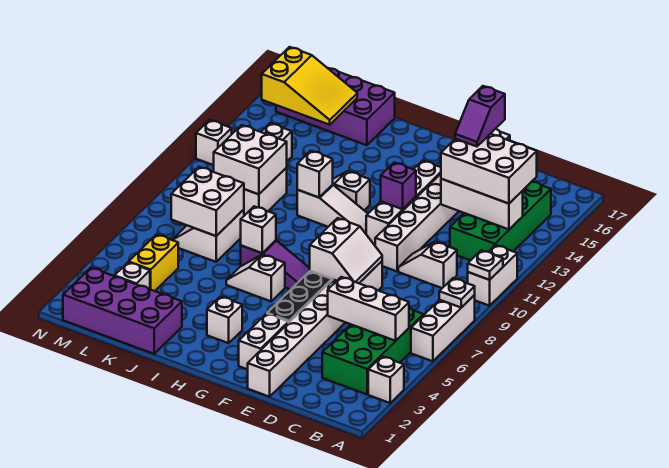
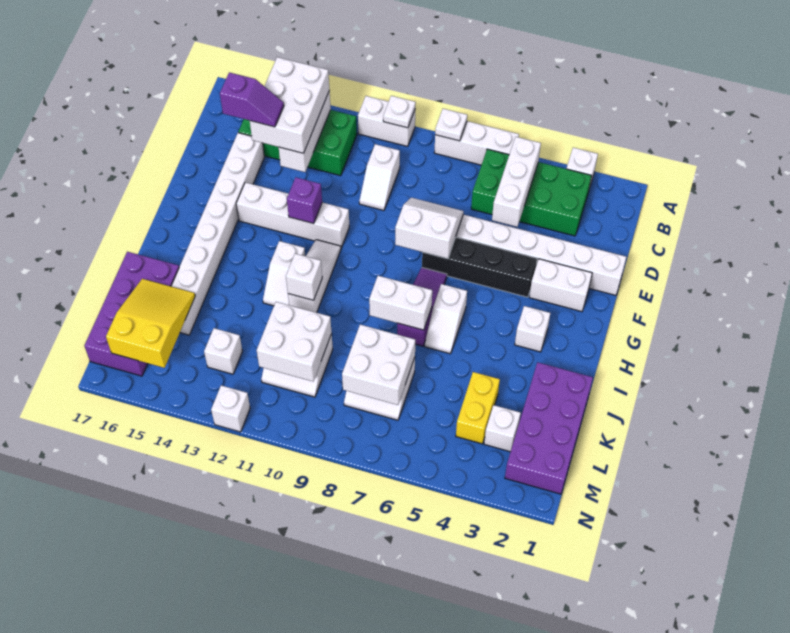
white 1x8 brick [375,129,510,271] -> white 1x8 brick turned to [171,133,264,335]
white 1x1 brick [241,206,276,253] -> white 1x2 brick [369,276,432,330]
yellow 1x2 brick [129,234,178,291] -> yellow 1x2 brick turned to [456,372,500,444]

